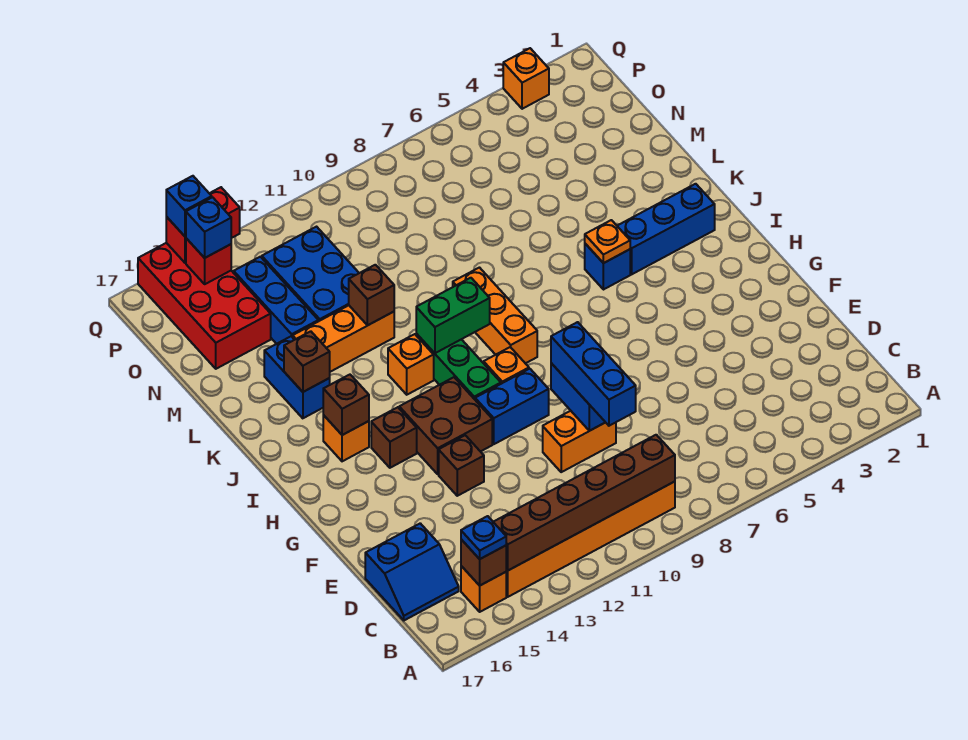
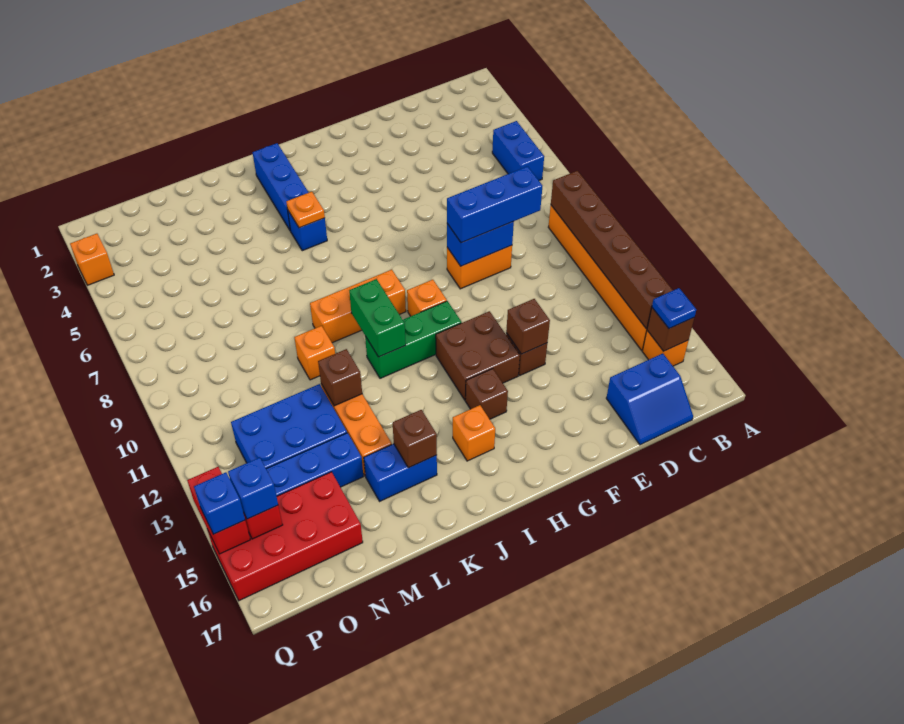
blue 2x2 slope [365,523,459,620] -> blue 2x2 slope turned to [606,354,693,445]
orange 1x2 brick [543,411,616,472] -> orange 1x2 brick turned to [447,245,512,289]
blue 1x2 brick [475,369,549,444] -> blue 1x2 brick moved to [492,121,544,180]
brown 1x1 brick [323,375,369,435] -> brown 1x1 brick moved to [506,299,550,354]
orange 1x1 brick [388,334,434,395] -> orange 1x1 brick moved to [294,326,335,380]

